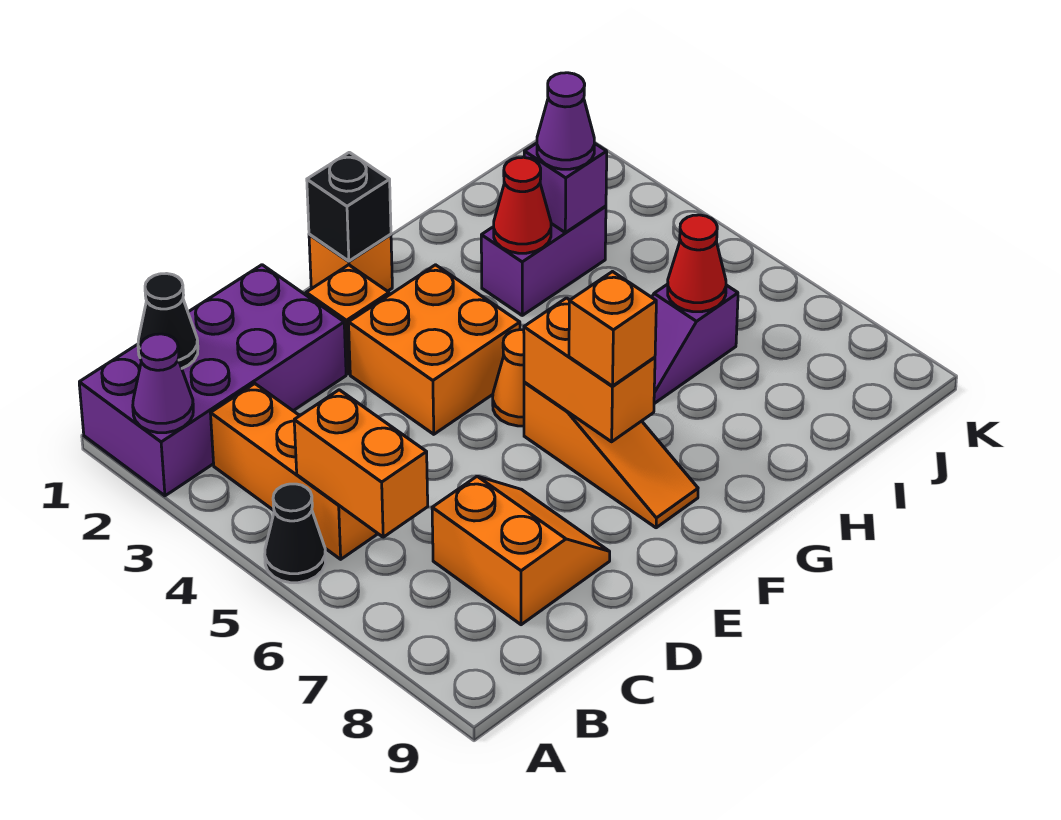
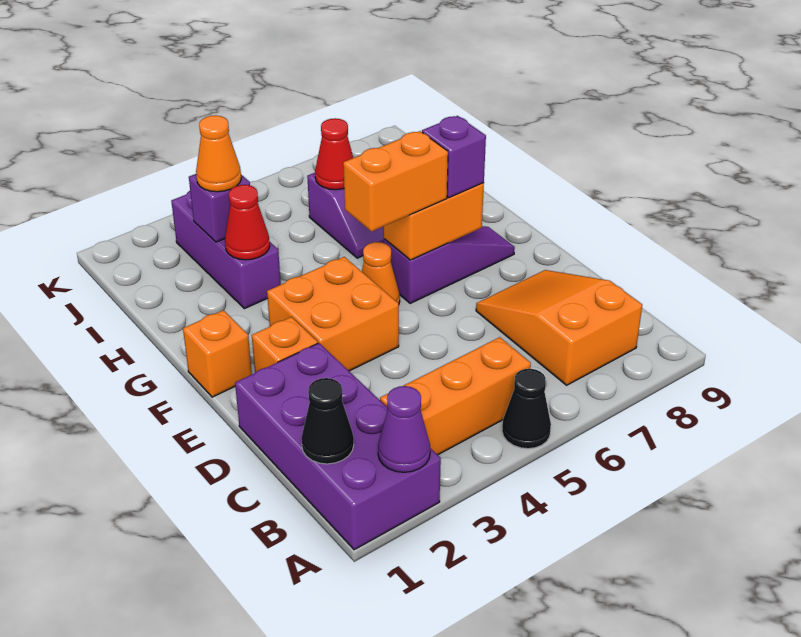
orange 1x2 brick [294,390,428,537] -> orange 1x2 brick moved to [343,131,448,232]
orange 2x2 slope [432,476,610,625] -> orange 2x3 slope [476,270,642,385]
black 1x1 brick [307,152,391,261] -> none
orange 1x3 slope [524,382,698,528] -> purple 1x3 slope [384,226,515,304]
orange 1x1 brick [569,272,656,386] -> purple 1x1 brick [422,116,486,198]
purple 1x2 brick [481,206,606,315] -> purple 1x3 brick [171,191,281,309]
purple 1x1 cone [537,73,595,169] -> orange 1x1 cone [196,116,241,192]

